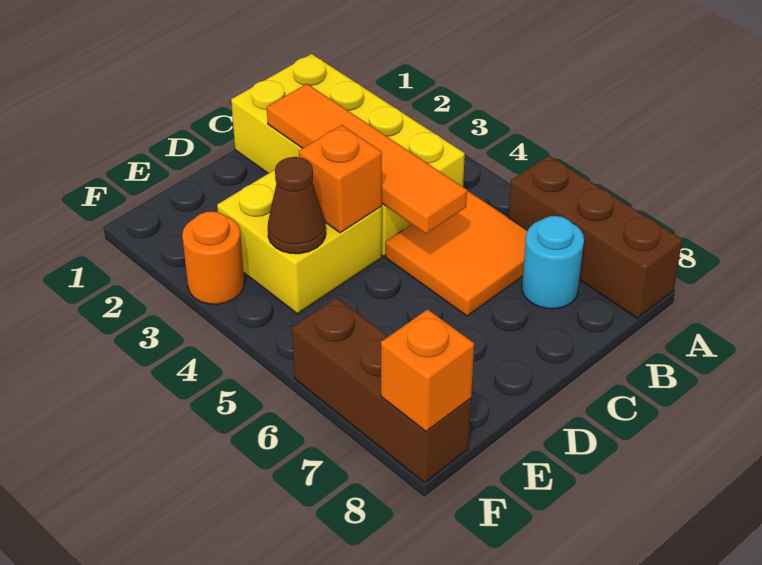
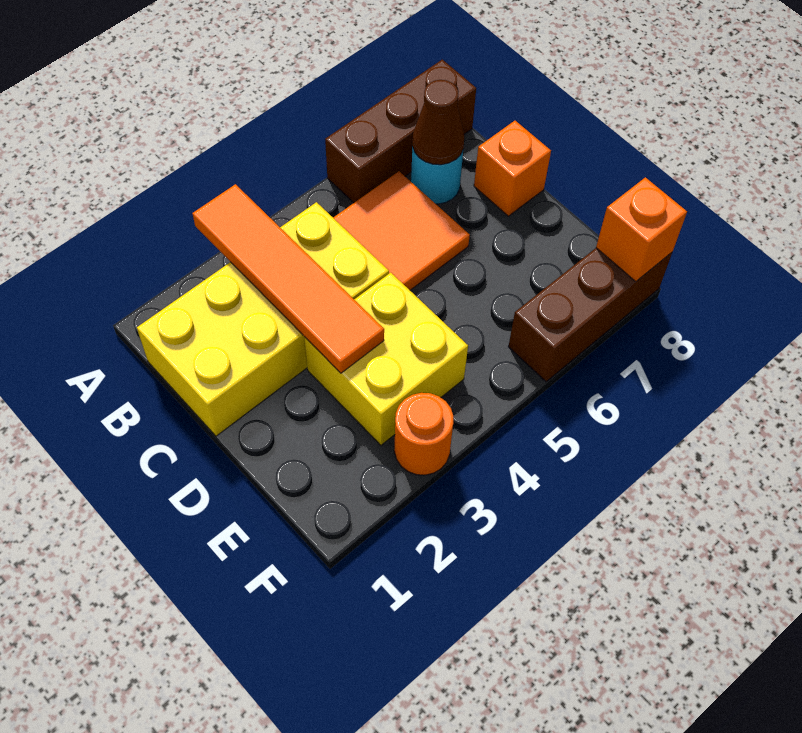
orange 1x4 tile [267,84,467,234] -> orange 1x4 tile turned to [192,184,384,373]
orange 1x1 brick [299,125,382,233] -> orange 1x1 brick moved to [474,121,551,216]
brown 1x1 cone [268,157,326,254] -> brown 1x1 cone moved to [412,80,464,165]

